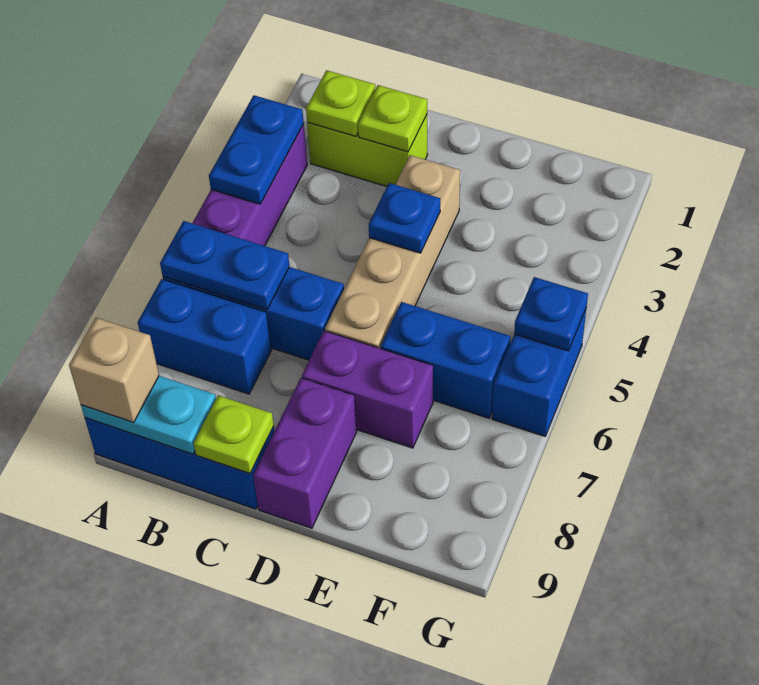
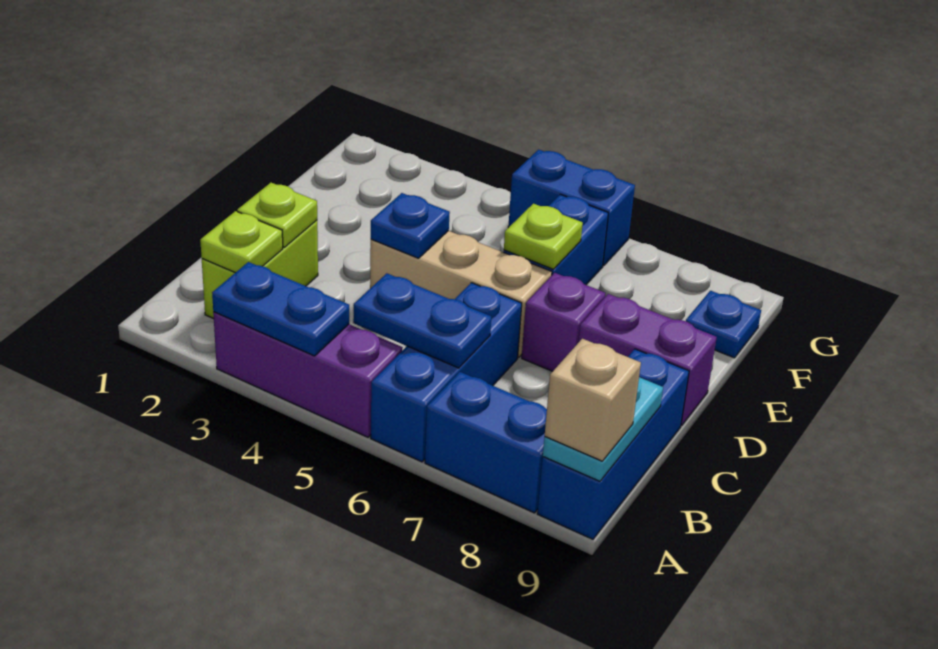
blue 1x2 plate [160,221,289,309] -> blue 1x2 plate turned to [353,273,491,368]
blue 1x2 brick [138,279,271,394] -> blue 1x2 brick turned to [425,372,547,513]
lime 1x1 plate [194,395,274,474] -> lime 1x1 plate moved to [504,204,583,269]
tan 1x4 brick [325,155,460,349] -> tan 1x3 brick [370,231,552,357]
purple 1x2 brick [302,331,433,448] -> purple 1x1 brick [522,273,605,371]
blue 1x1 plate [514,277,588,351] -> blue 1x1 plate moved to [686,291,761,358]

